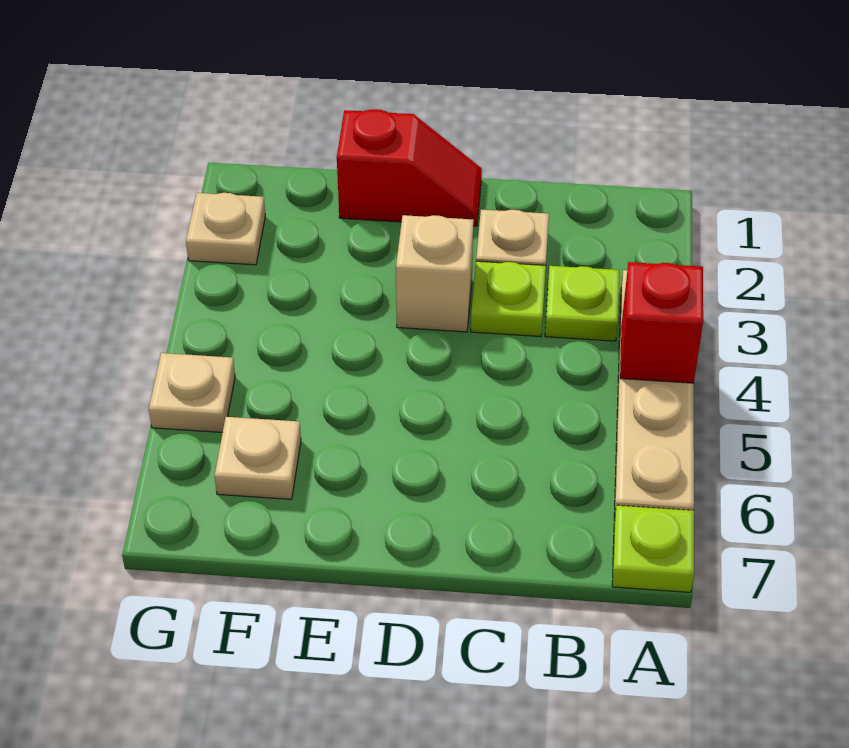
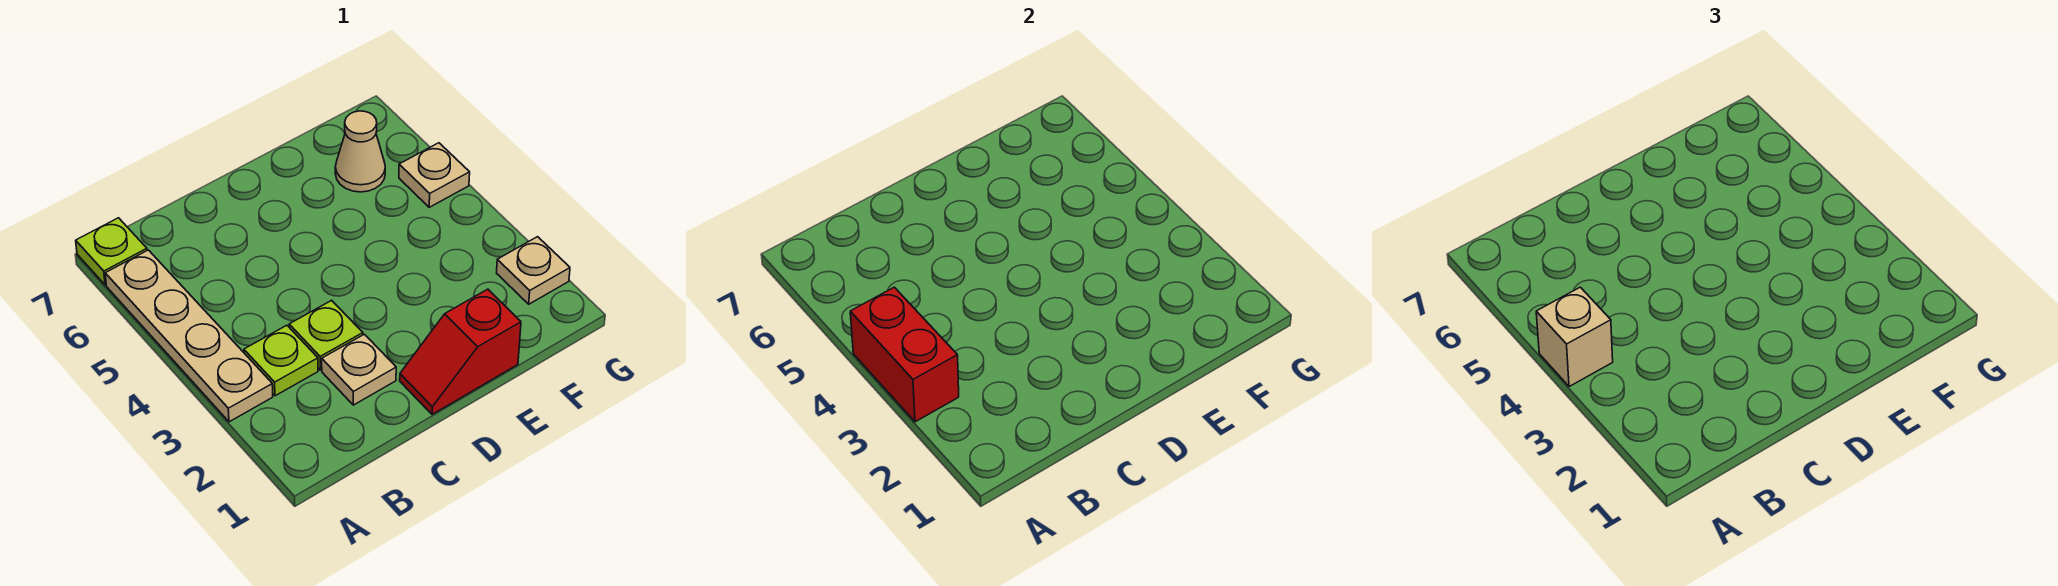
red 1x1 brick [620,262,703,383] -> red 1x2 brick [850,287,959,422]
tan 1x1 brick [396,215,474,332] -> tan 1x1 brick moved to [1536,287,1613,387]
tan 1x1 plate [215,417,301,499] -> tan 1x1 cone [335,111,385,192]

